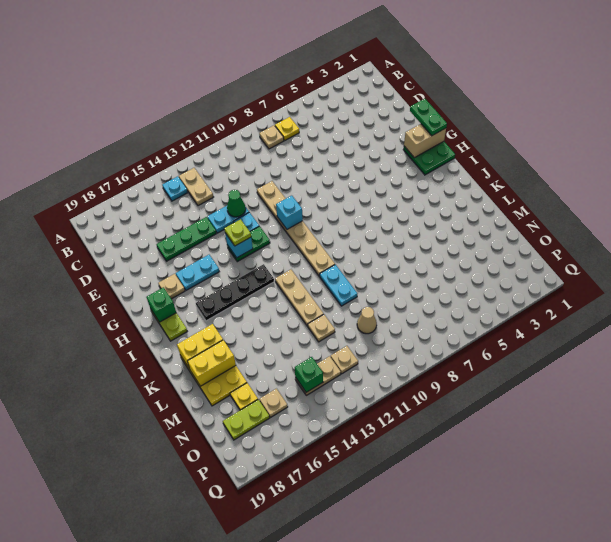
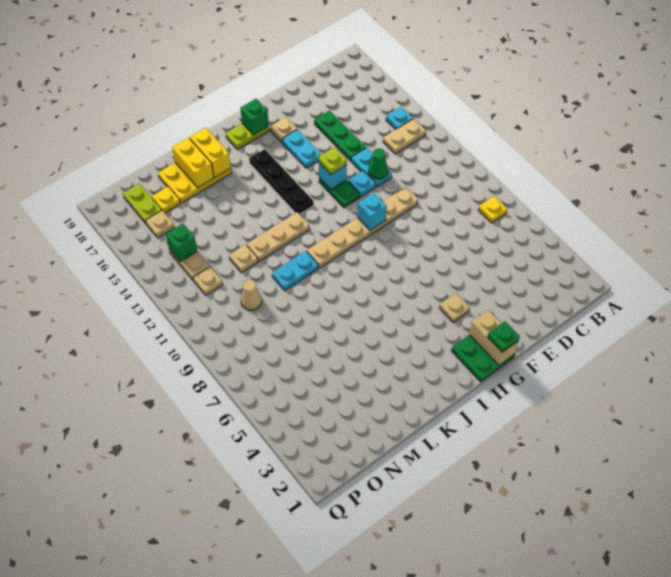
tan 1x1 plate [259,125,284,149] -> tan 1x1 plate moved to [439,293,470,323]
green 1x2 plate [410,99,447,136] -> green 1x1 plate [488,321,520,352]

